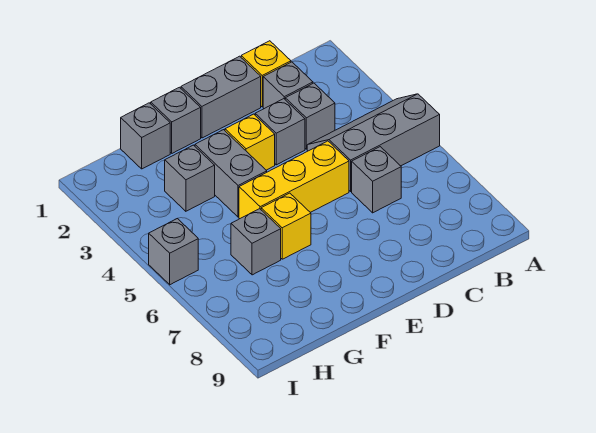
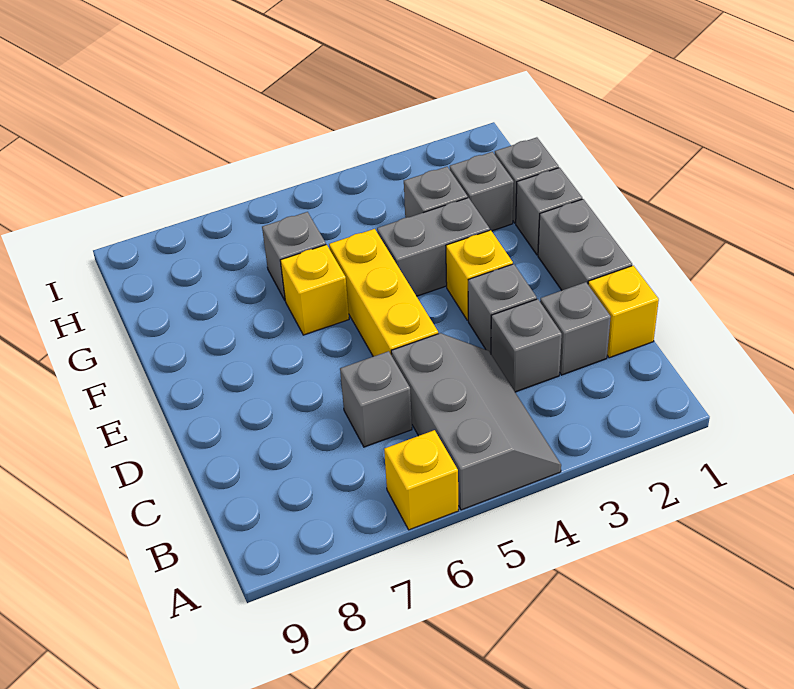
none -> yellow 1x1 brick [384,430,459,530]
grey 1x1 brick [149,218,198,285] -> grey 1x1 brick moved to [450,152,514,231]

